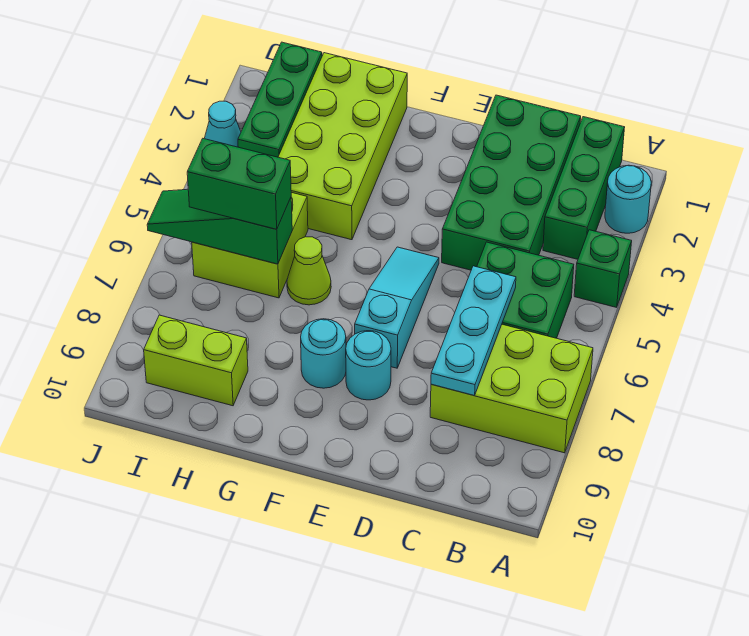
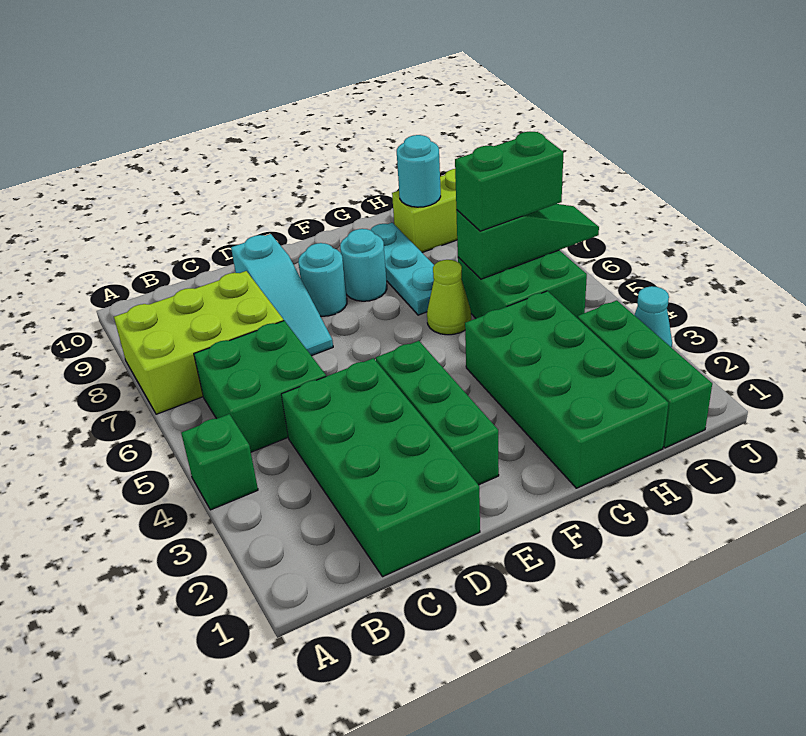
cyan 1x1 round brick [605,165,651,233] -> cyan 1x1 round brick moved to [397,135,441,207]
green 1x3 brick [543,117,625,259] -> green 1x3 brick moved to [376,341,499,485]
cyan 1x3 plate [431,266,516,396] -> cyan 1x3 plate moved to [371,223,434,315]
cyan 1x3 slope [355,247,439,368] -> cyan 1x3 slope moved to [231,234,333,356]
lime 2x4 brick [278,53,407,240] -> green 2x4 brick [465,291,669,488]
lime 2x2 brick [192,192,308,298] -> green 2x2 brick [458,250,587,318]

